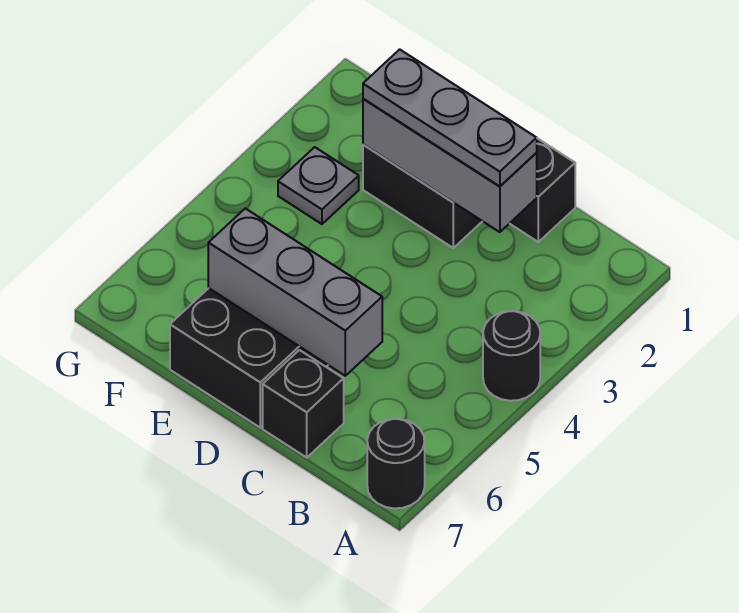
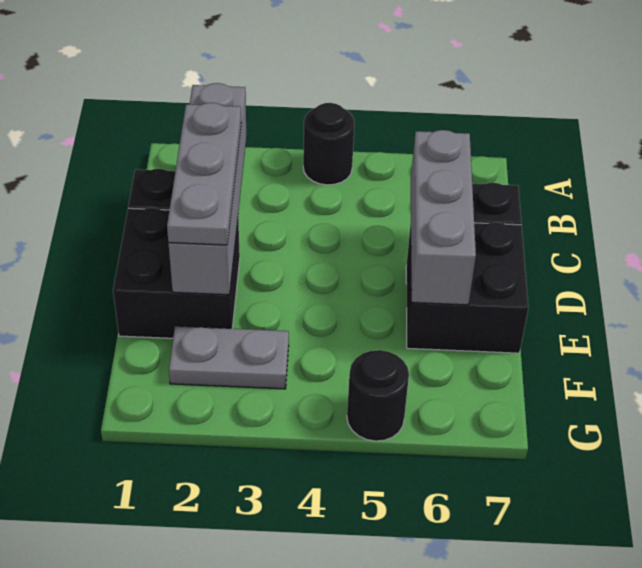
black 1x1 round brick [367,419,425,508] -> black 1x1 round brick moved to [347,350,409,441]
grey 1x3 brick [363,99,537,232] -> grey 1x4 brick [168,83,246,295]
grey 1x1 plate [278,147,359,224] -> grey 1x2 plate [169,326,289,389]

